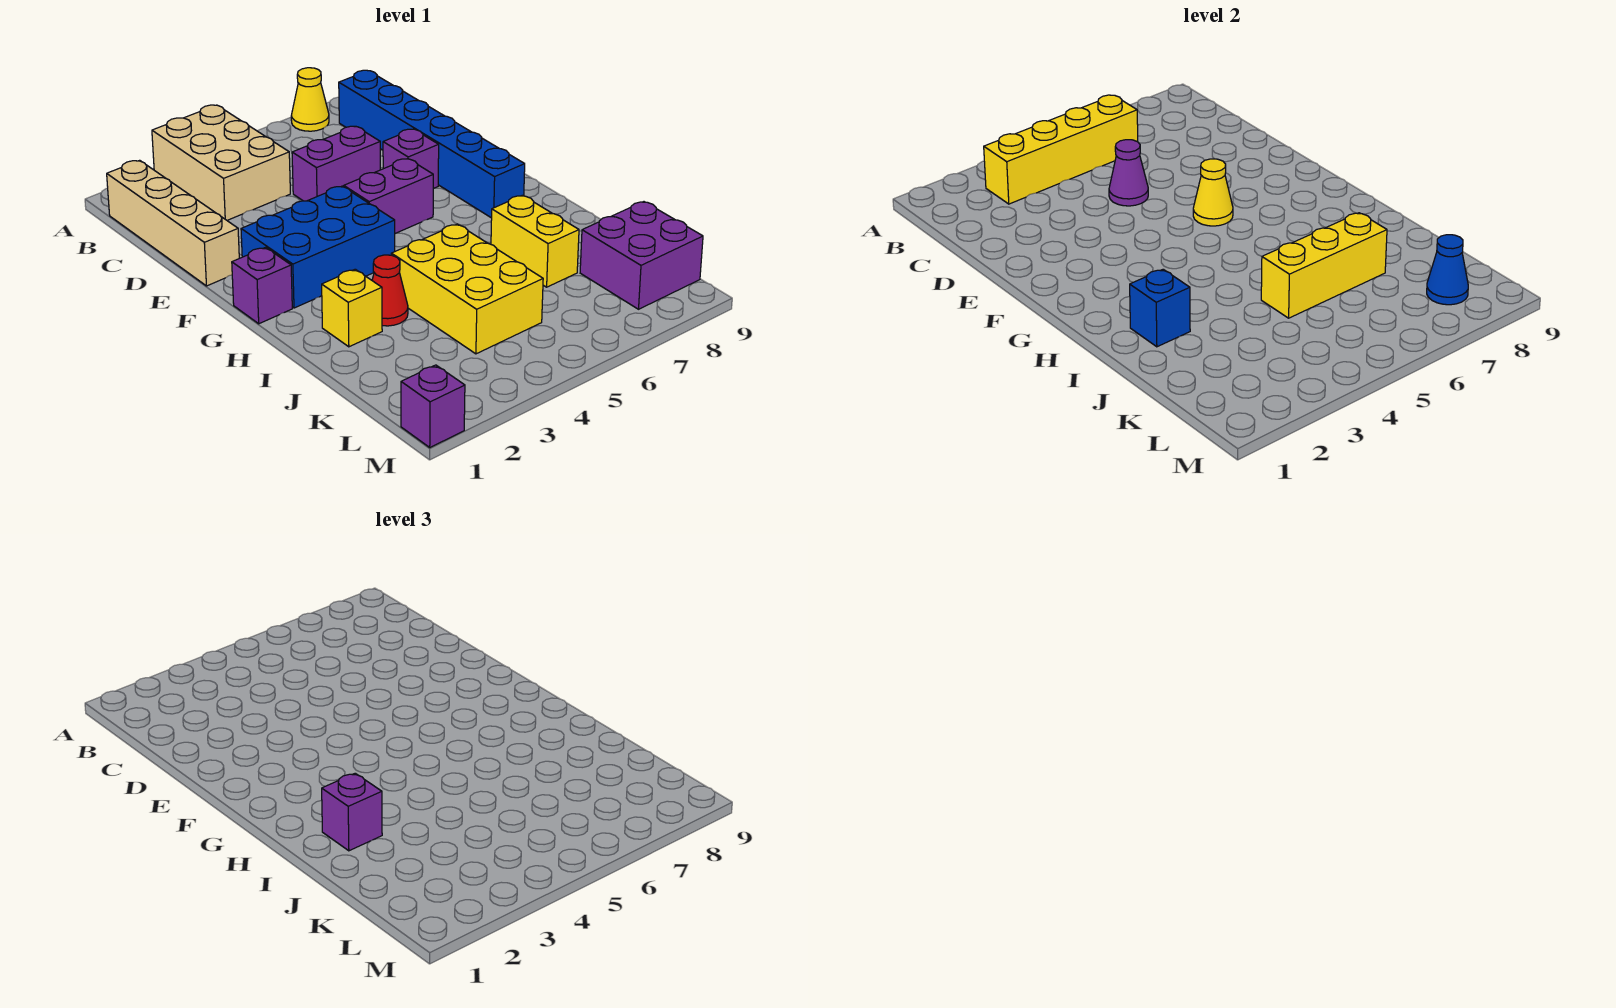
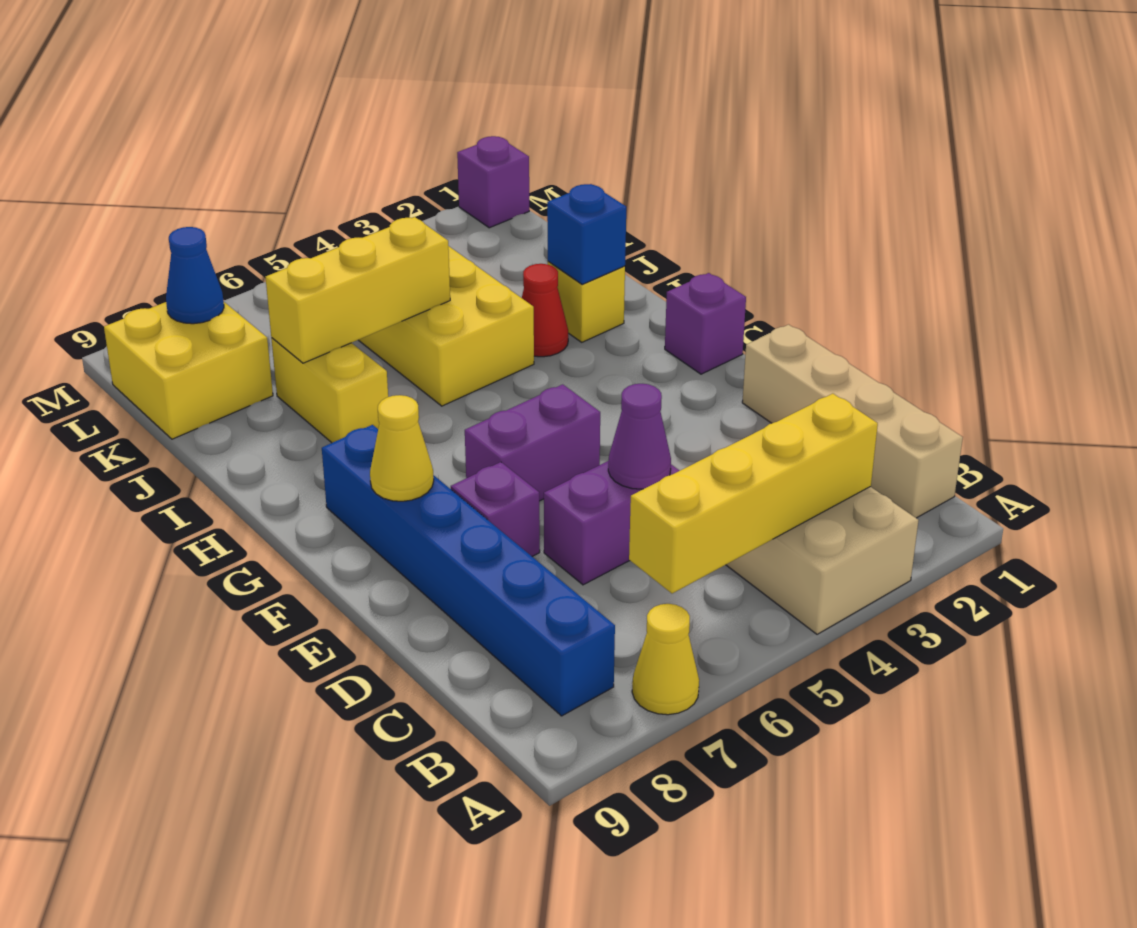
blue 2x3 brick [241,186,395,308] -> none
yellow 1x1 cone [1193,159,1233,226] -> yellow 1x1 cone moved to [370,395,434,501]
purple 1x1 brick [322,773,382,851] -> none
purple 2x2 brick [580,202,703,309] -> yellow 2x2 brick [104,302,273,439]

